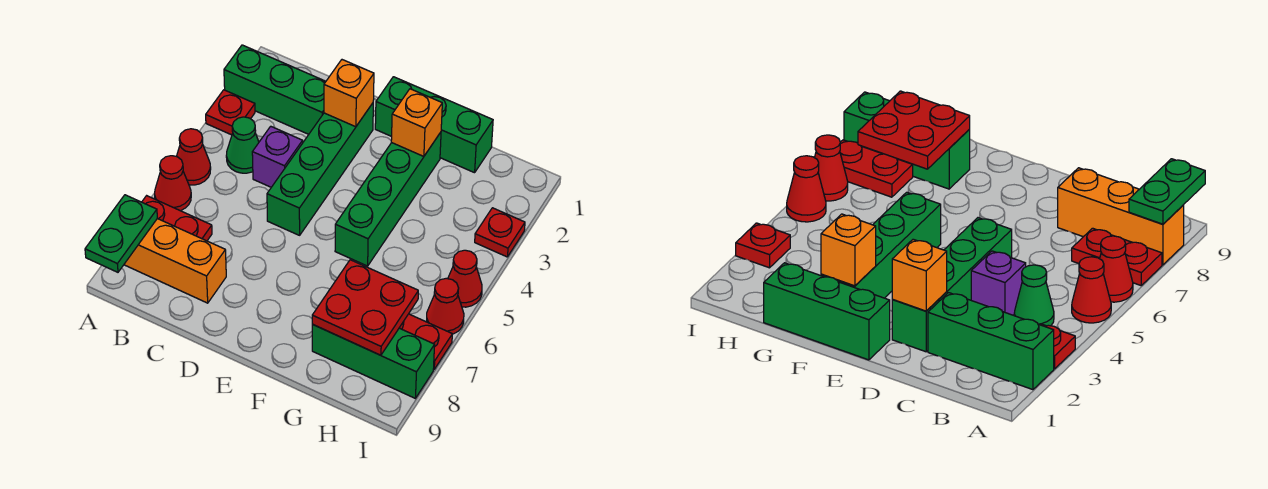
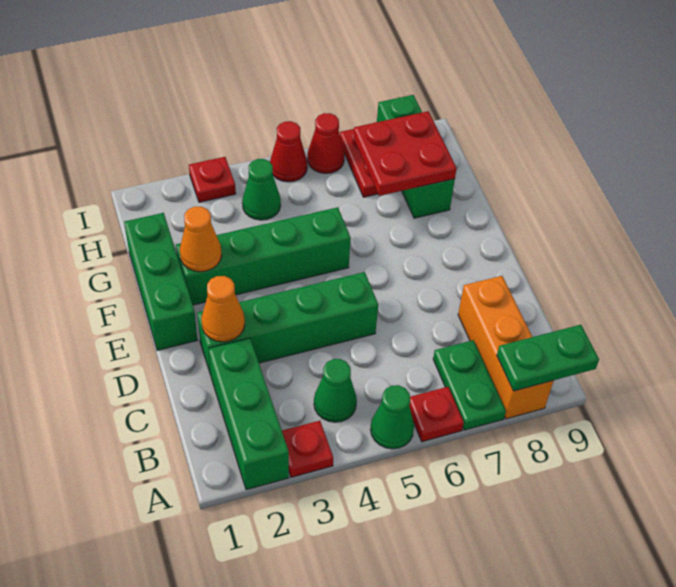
red 1x1 cone [177,129,211,185] -> green 1x1 cone [371,385,414,449]
red 1x1 cone [155,156,191,211] -> red 1x1 plate [409,387,464,442]
red 1x2 plate [142,196,212,241] -> green 1x2 plate [433,340,506,430]
purple 1x1 brick [252,126,303,187] -> none
orange 1x1 brick [324,60,374,127] -> orange 1x1 cone [201,276,245,342]
orange 1x1 brick [391,89,442,156] -> orange 1x1 cone [180,207,222,272]
none -> green 1x1 cone [242,159,281,220]

